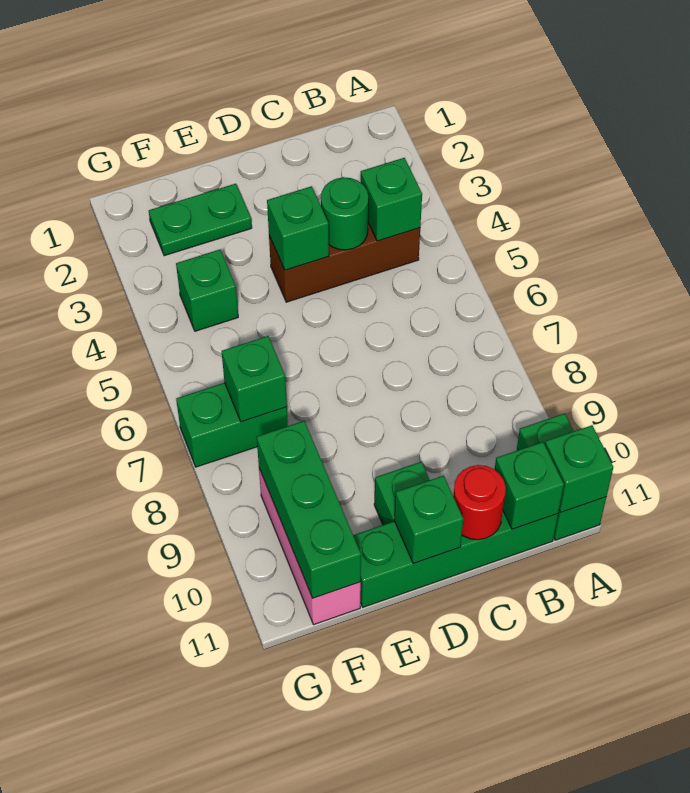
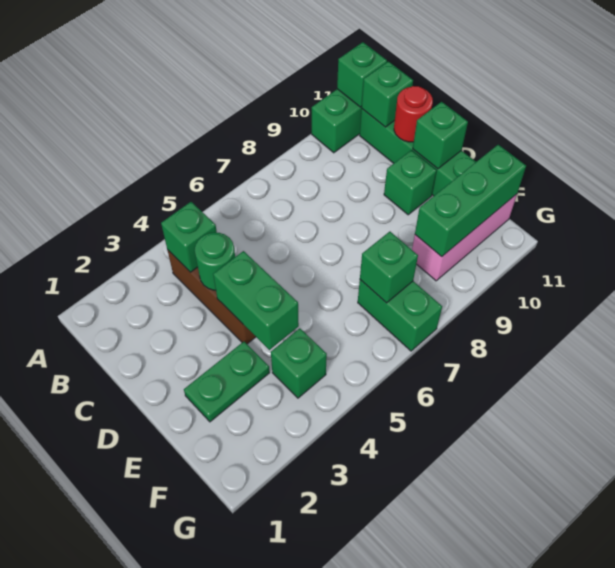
green 1x1 brick [267,186,329,270] -> green 1x2 brick [213,251,299,350]
green 1x2 plate [149,184,252,256] -> green 1x2 plate turned to [184,342,270,422]

